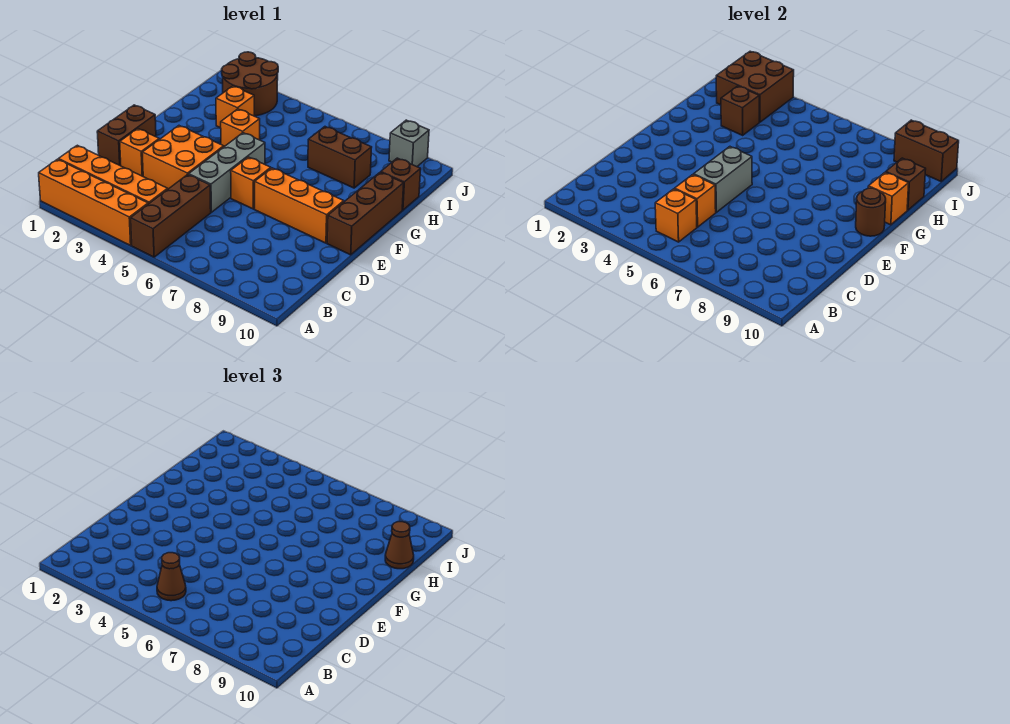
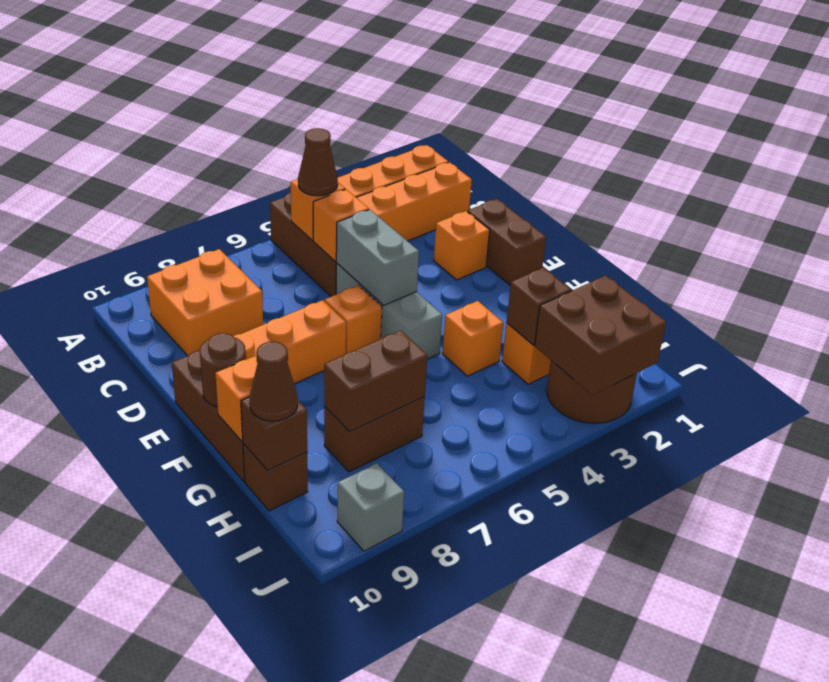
orange 2x2 brick [142,126,224,189] -> orange 2x2 brick moved to [147,249,263,356]
brown 1x2 brick [894,120,959,181] -> brown 1x2 brick moved to [324,330,427,432]

